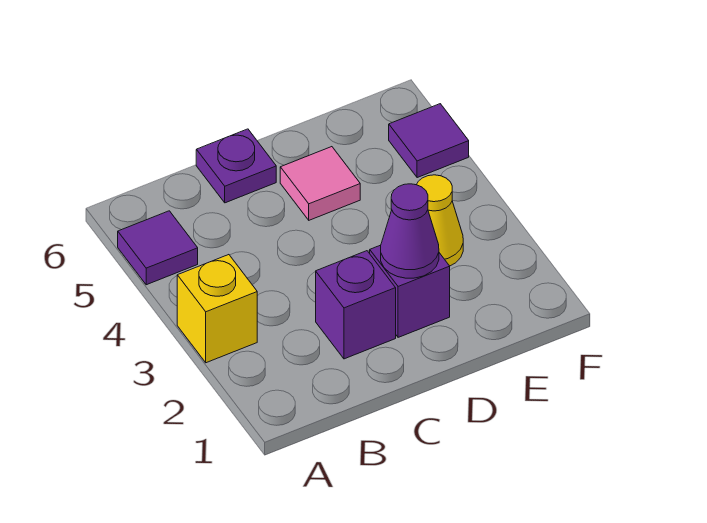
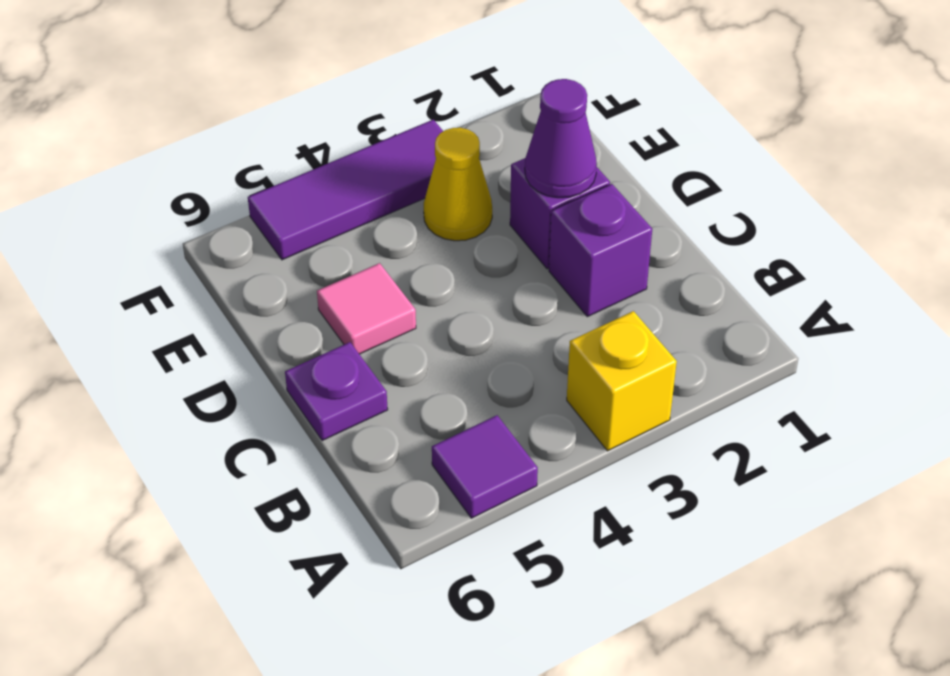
purple 1x1 tile [389,104,469,178] -> purple 1x3 tile [248,120,443,260]

